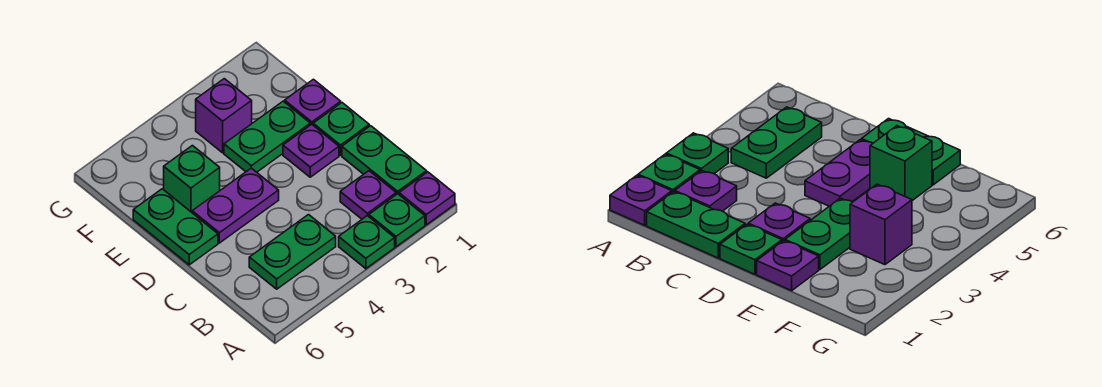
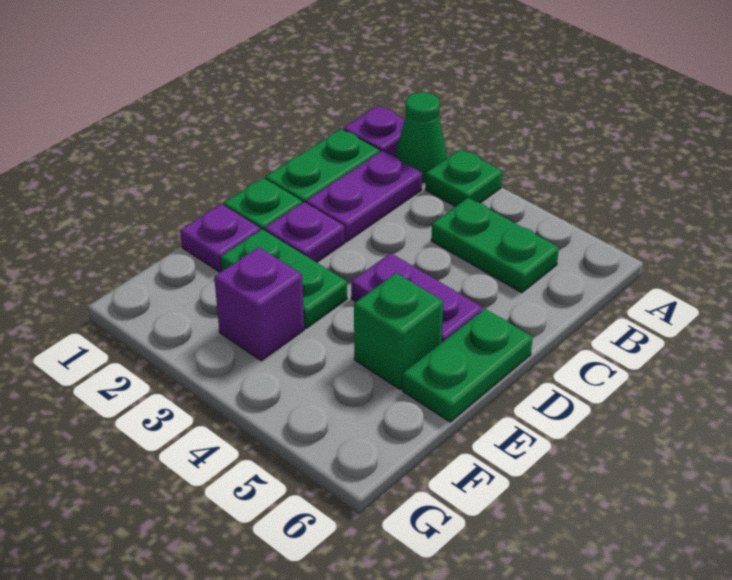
green 1x1 plate [369,194,425,247] -> green 1x1 cone [395,92,447,182]
purple 1x1 plate [340,171,396,219] -> purple 1x2 plate [306,151,422,242]

